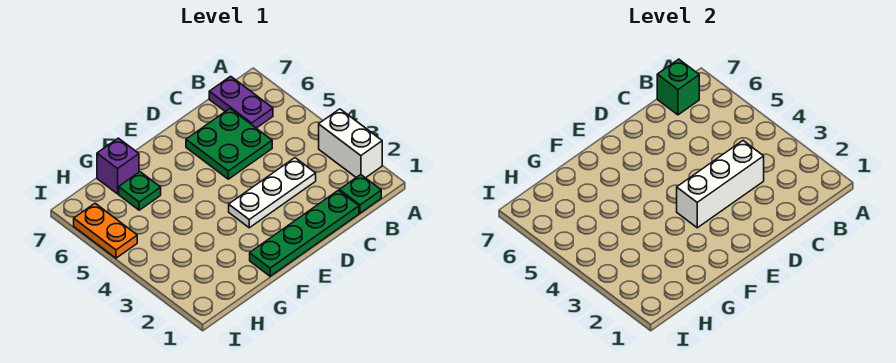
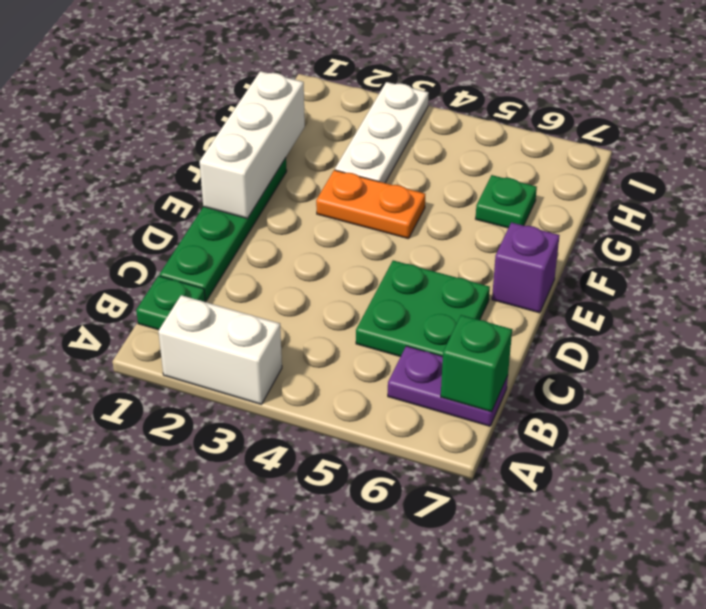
white 1x3 plate [229,158,316,228] -> white 1x3 plate moved to [335,82,429,183]
white 1x3 brick [677,141,764,228] -> white 1x3 brick moved to [200,71,305,219]
purple 1x1 brick [97,138,139,194] -> purple 1x1 brick moved to [492,222,560,313]
orange 1x2 plate [74,203,137,258] -> orange 1x2 plate moved to [316,170,425,239]

